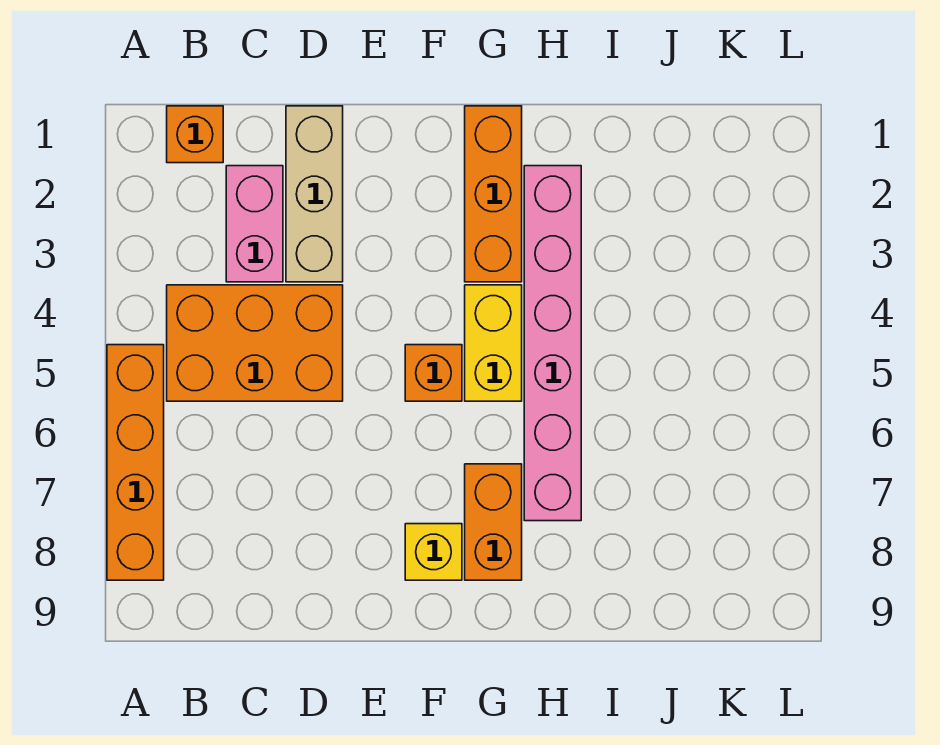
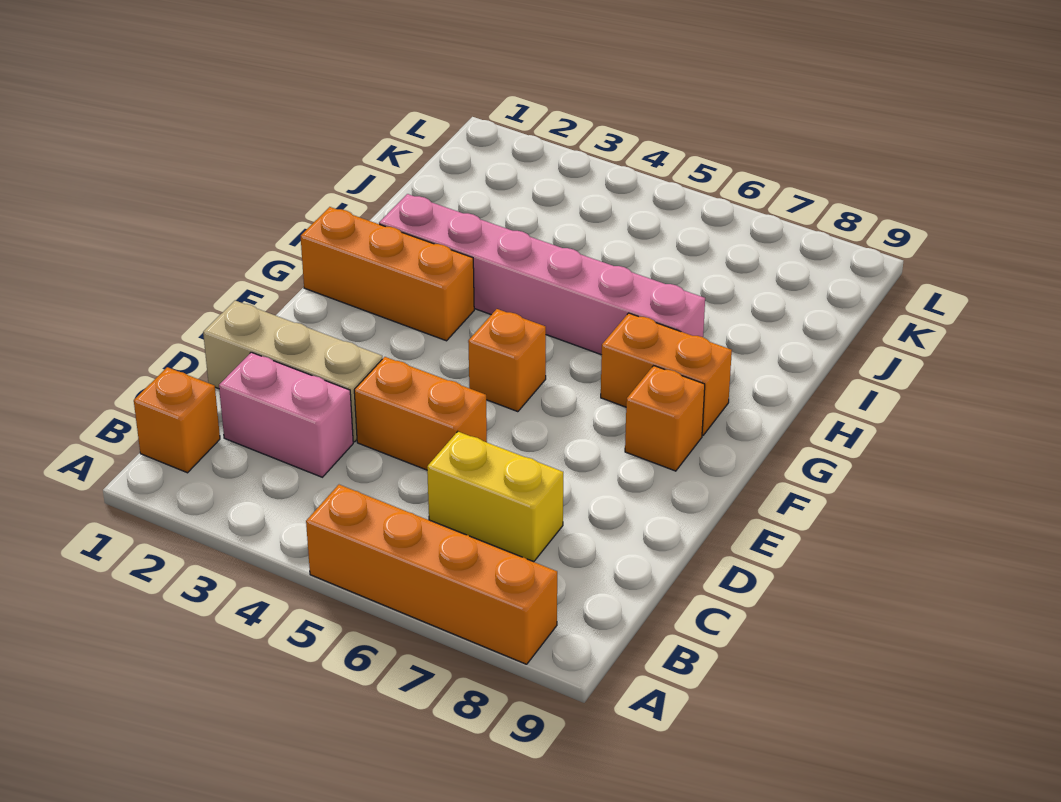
orange 2x3 brick [167,285,343,401] -> orange 1x2 brick [354,357,487,470]
yellow 1x1 brick [405,524,462,580] -> orange 1x1 brick [625,366,705,471]
yellow 1x2 brick [465,285,522,401] -> yellow 1x2 brick moved to [427,432,563,562]

